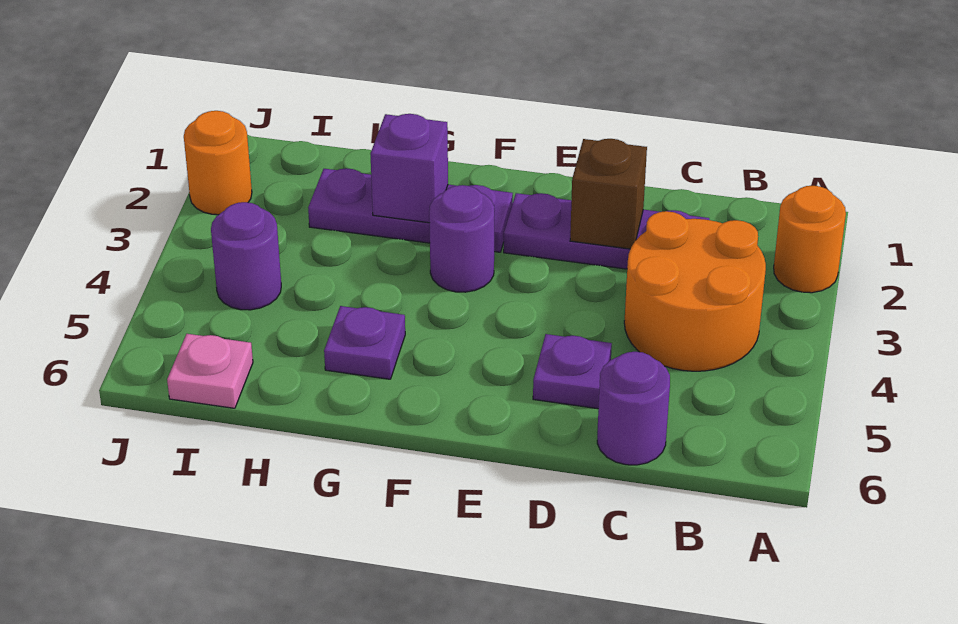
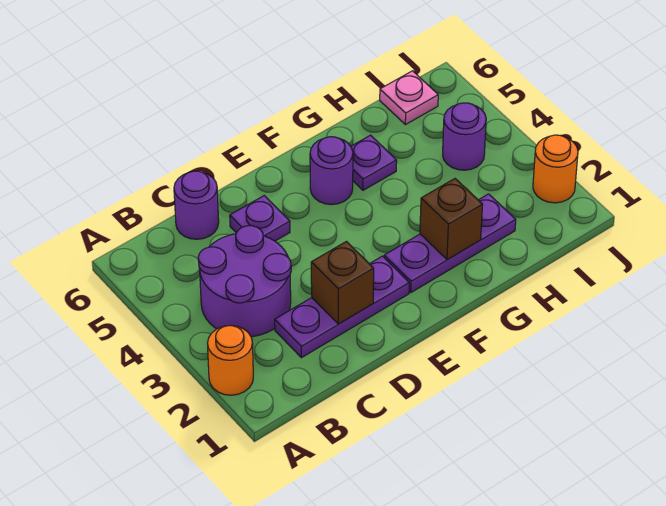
orange 2x2 round brick [624,211,766,371] -> purple 2x2 round brick [198,226,291,337]
purple 1x1 round brick [429,185,494,292] -> purple 1x1 round brick moved to [310,137,353,204]
purple 1x1 brick [370,114,448,223] -> brown 1x1 brick [420,179,483,260]

